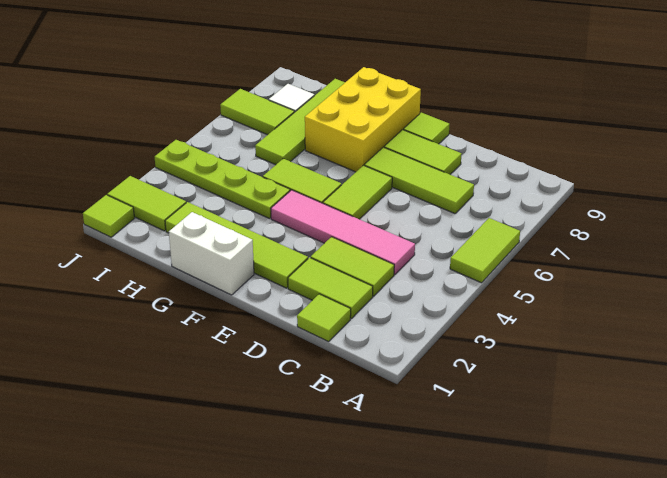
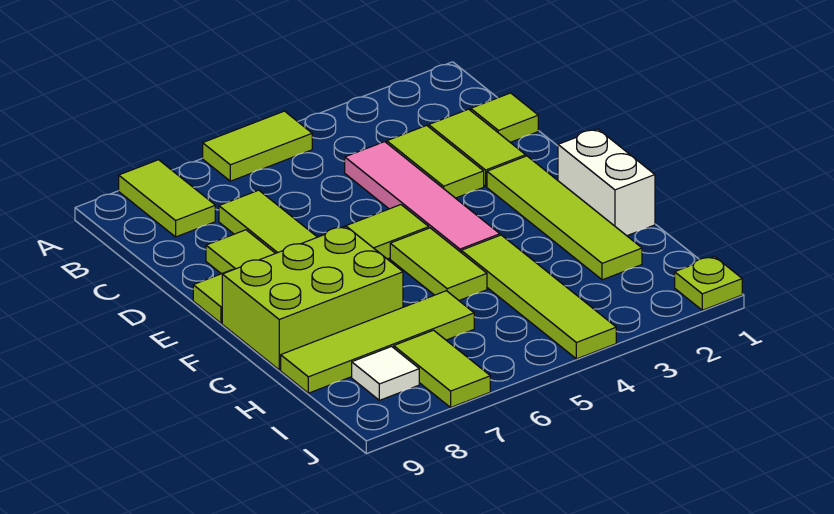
yellow 2x3 brick [305,67,421,172] -> lime 2x3 brick [222,226,403,370]
lime 1x4 plate [155,140,290,219] -> lime 1x4 tile [461,235,616,359]
lime 1x2 tile [107,176,186,231] -> lime 1x2 tile moved to [119,160,215,237]
lime 1x1 tile [83,195,134,237] -> lime 1x1 plate [675,256,742,310]

